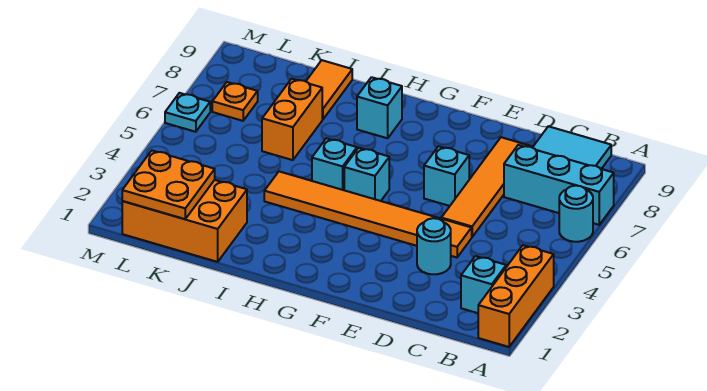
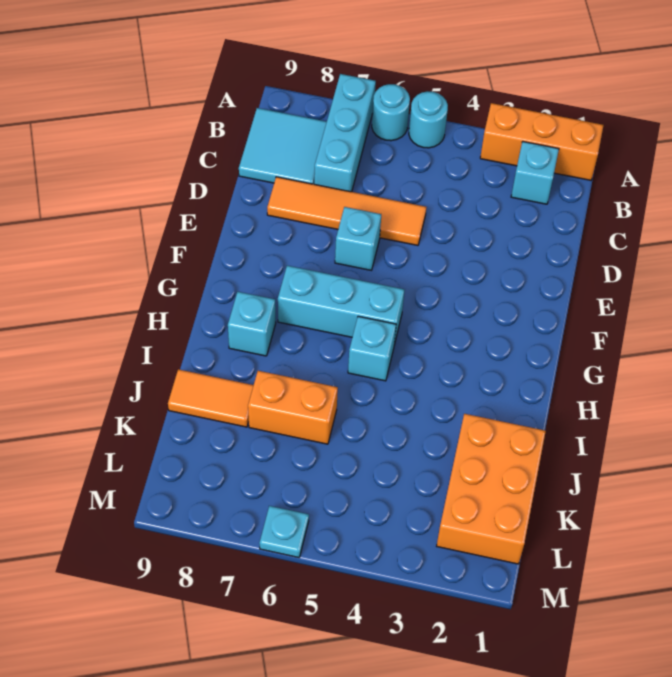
cyan 1x1 round brick [417,218,451,274] -> cyan 1x1 round brick moved to [409,91,448,148]
orange 1x6 tile [264,171,472,257] -> none
cyan 1x1 brick [344,148,389,201] -> cyan 1x3 brick [278,266,404,345]
orange 2x2 plate [122,151,215,219] -> none
orange 1x1 plate [212,82,258,121] -> none

